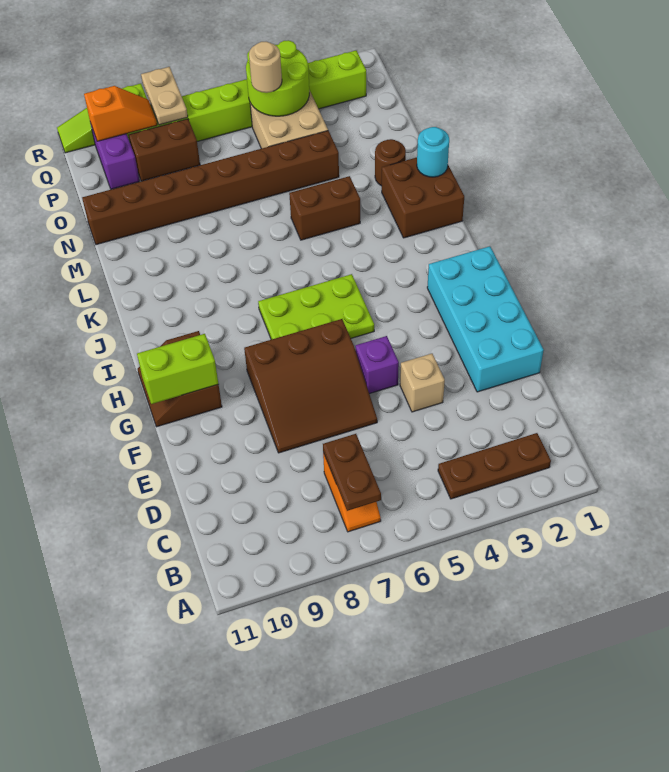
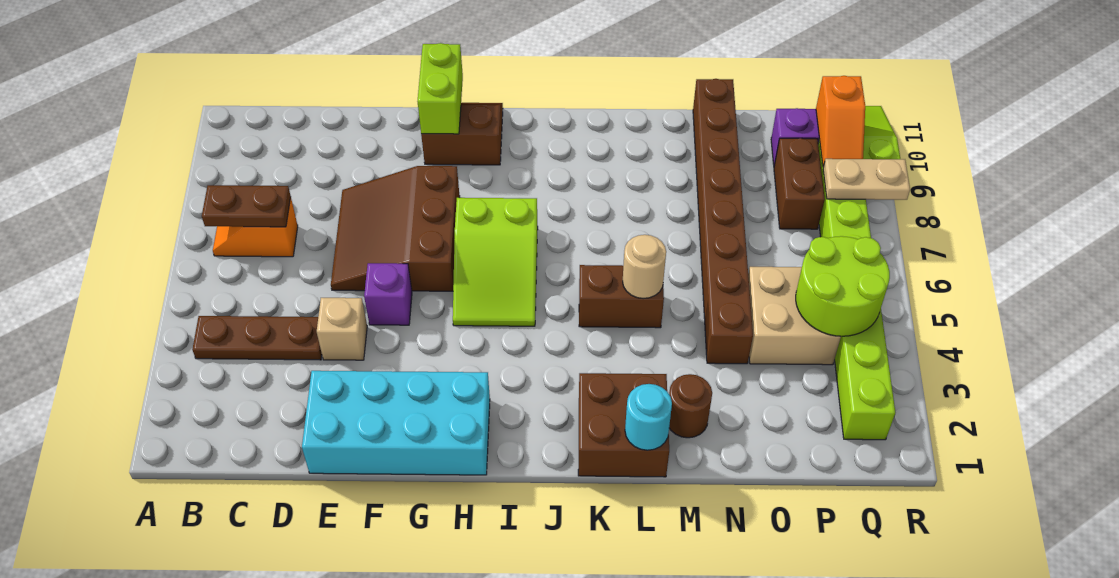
brown 1x3 plate [438,433,551,499] -> brown 1x3 plate turned to [192,316,322,360]
lime 2x3 plate [258,274,374,340] -> lime 2x3 slope [453,198,538,326]
brown 1x2 brick [289,176,360,240] -> brown 1x2 brick turned to [579,265,664,328]
tan 1x1 round brick [249,42,282,93] -> tan 1x1 round brick moved to [623,235,666,299]

